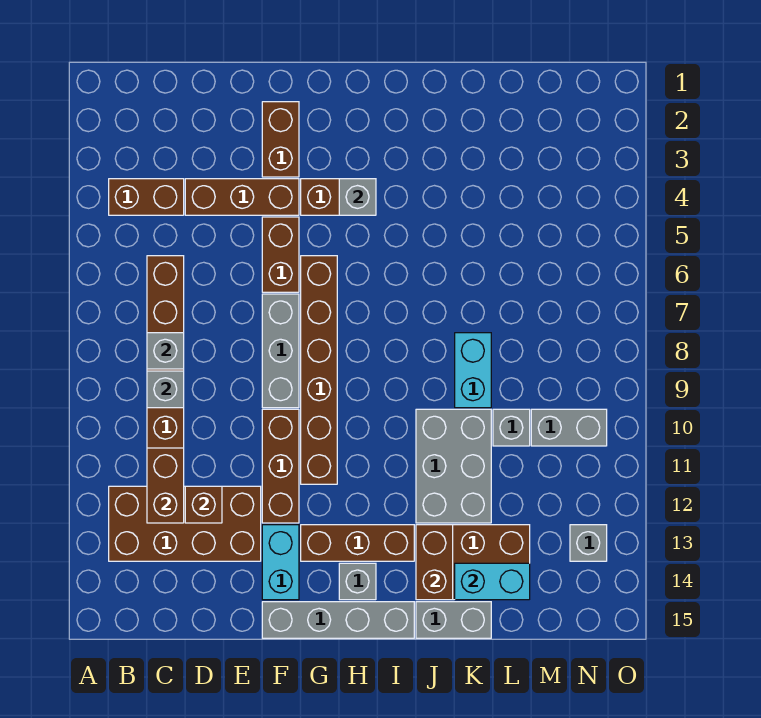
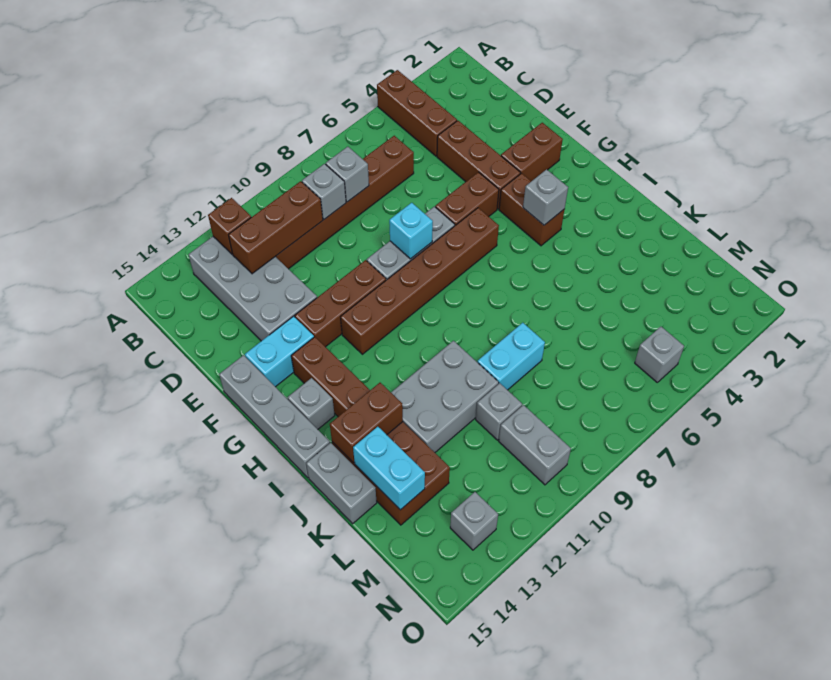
brown 1x2 brick [109,179,184,215] -> brown 1x3 brick [377,70,457,156]
brown 2x4 brick [109,486,261,561] -> grey 2x4 brick [189,237,317,341]
brown 1x2 brick [147,448,184,523] -> brown 1x3 brick [228,181,323,274]
brown 1x1 brick [185,486,222,523] -> brown 1x1 brick moved to [208,198,251,254]
none -> cyan 1x1 brick [389,203,433,259]
none -> grey 1x1 brick [635,327,684,382]

